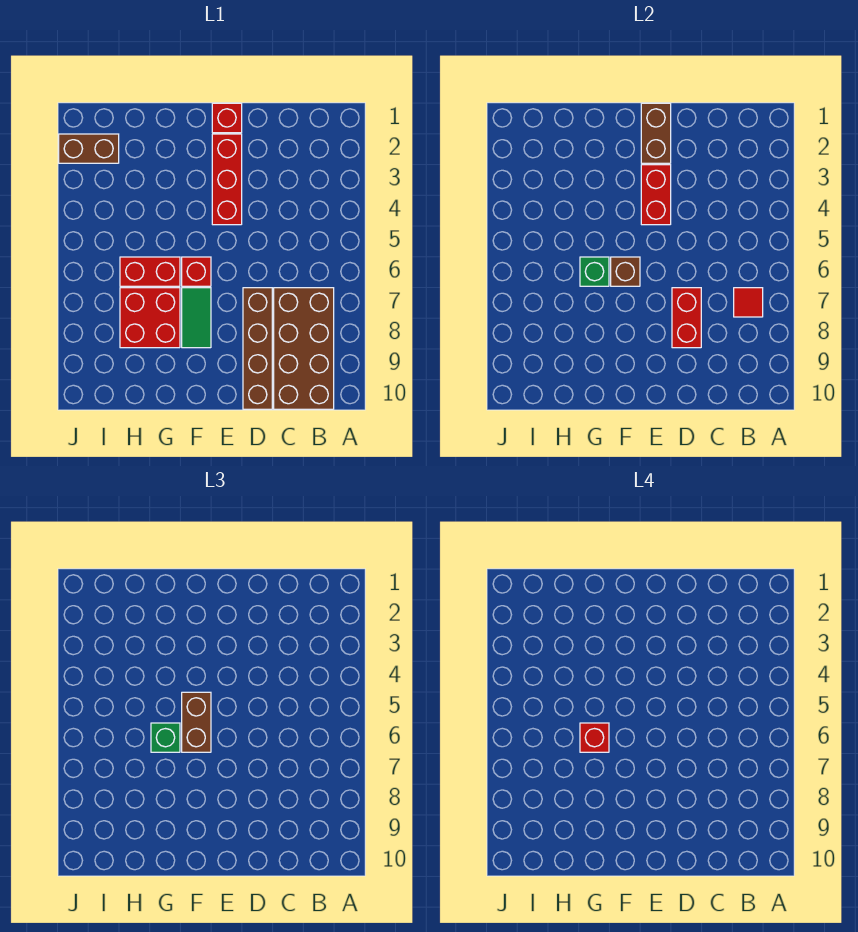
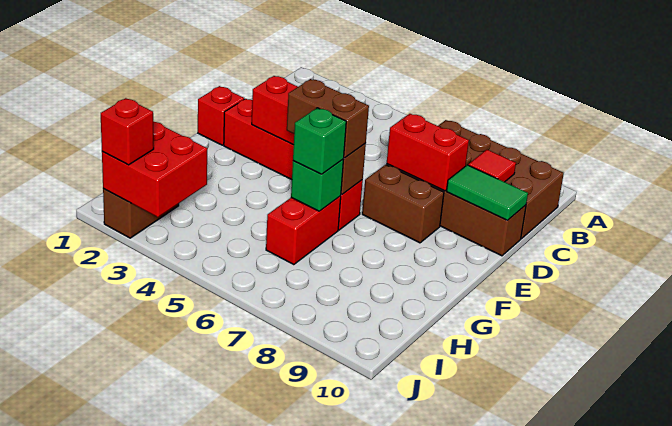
red 1x1 tile [734,288,763,317] -> red 1x1 tile moved to [468,150,516,182]
brown 1x2 brick [641,103,671,163] -> brown 1x2 brick moved to [362,165,444,243]
green 1x2 tile [182,288,211,348] -> green 1x2 tile moved to [447,165,528,220]
red 1x1 brick [580,723,609,752] -> red 1x1 brick moved to [101,98,154,165]
red 2x2 brick [120,288,180,348] -> red 2x2 brick moved to [102,121,207,217]

